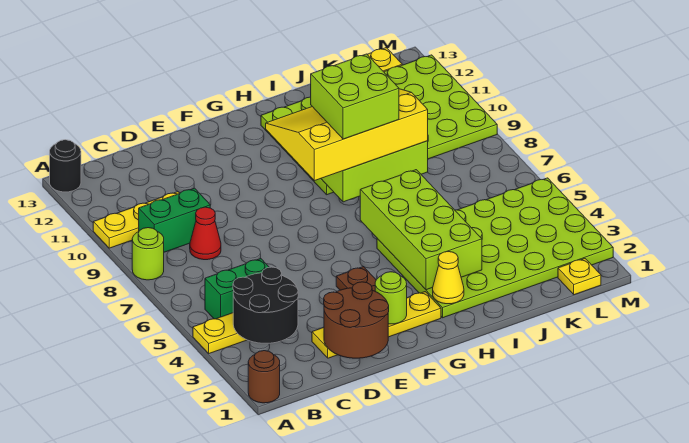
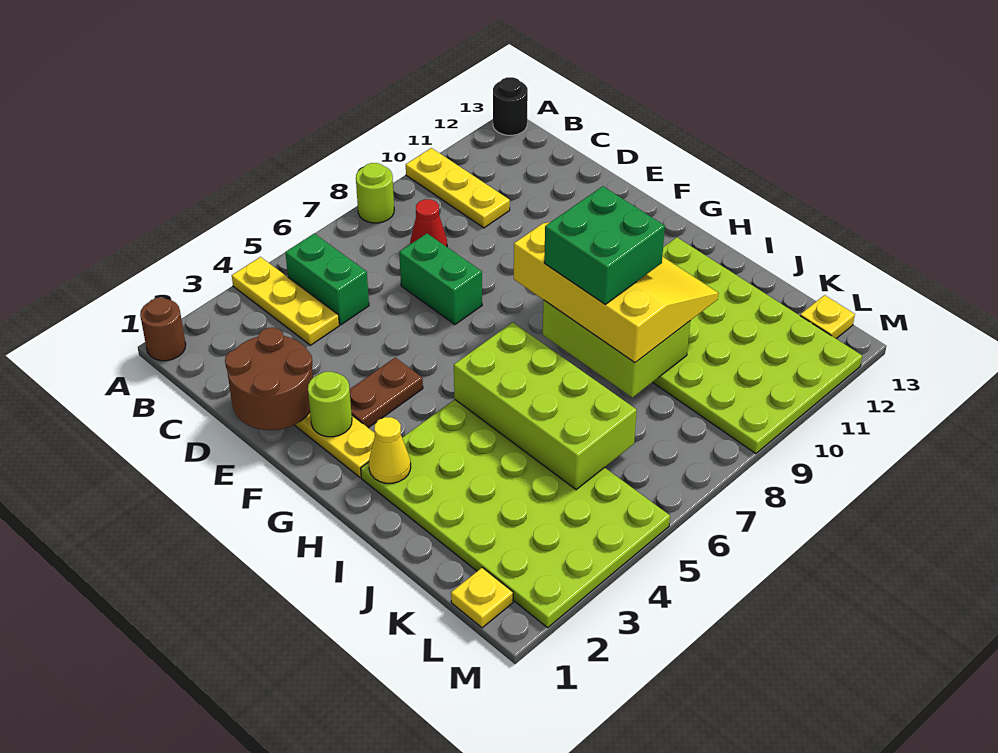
black 2x2 round brick [233,267,298,343] -> none
green 1x2 brick [139,188,210,252] -> green 1x2 brick moved to [399,234,482,325]
lime 2x4 brick [360,170,482,290] -> lime 2x4 brick turned to [454,322,637,490]
lime 2x2 brick [311,54,399,139] -> green 2x2 brick [544,186,665,304]

